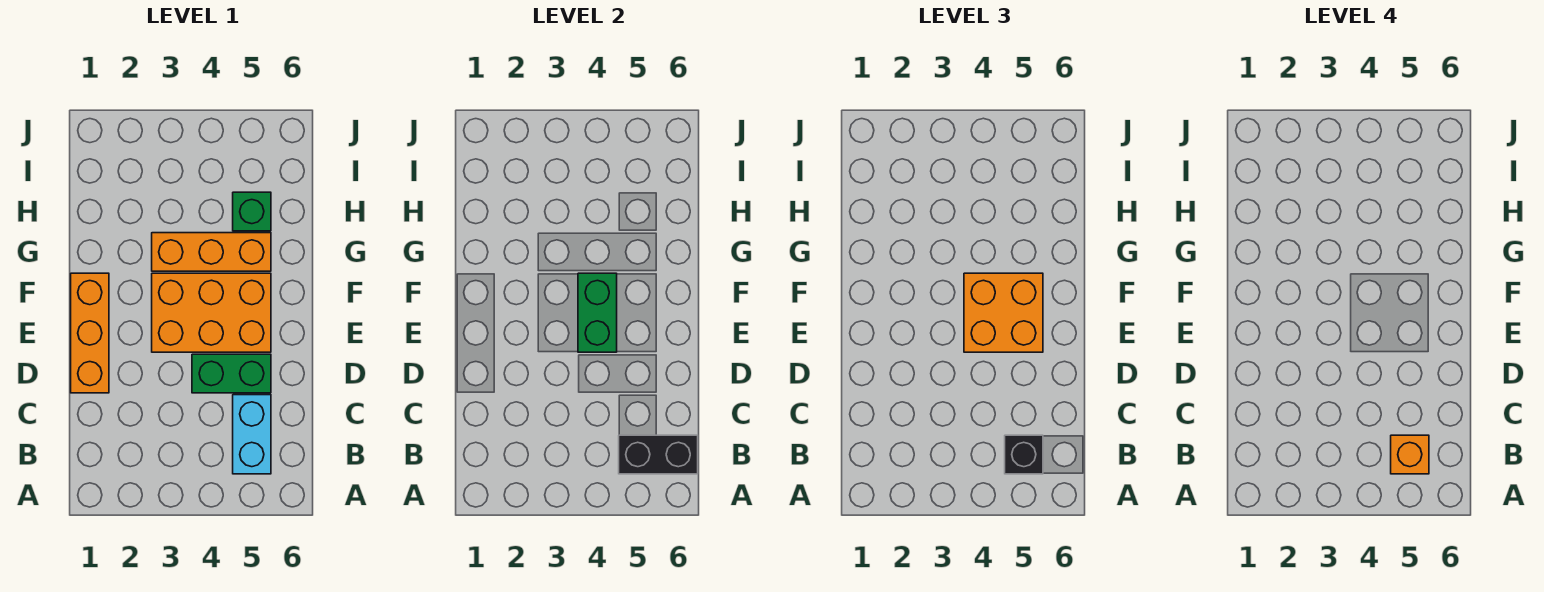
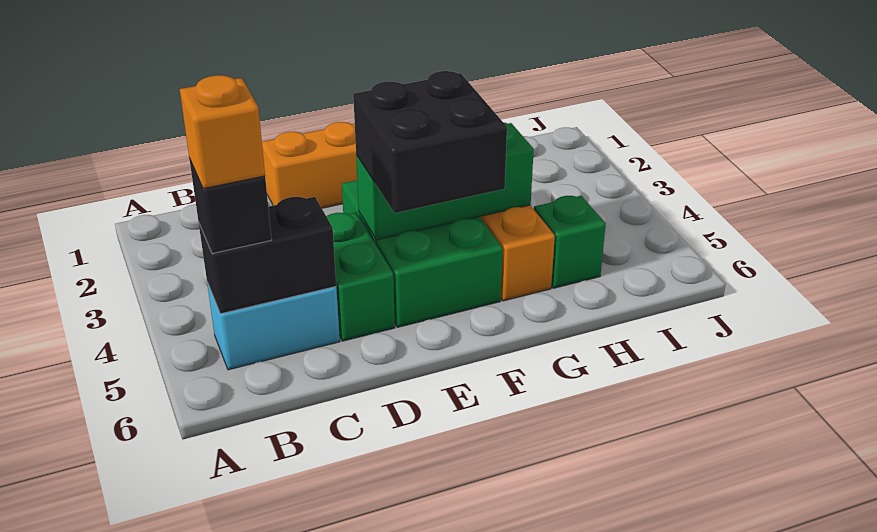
black 1x2 brick [619,435,698,474] -> black 1x2 brick turned to [199,197,336,314]
orange 2x3 brick [152,273,271,352] -> green 2x3 brick [342,180,502,327]
green 1x2 brick [578,273,617,352] -> green 1x3 brick [356,122,534,240]
orange 2x2 brick [964,273,1043,352] -> black 2x2 brick [353,71,507,213]

